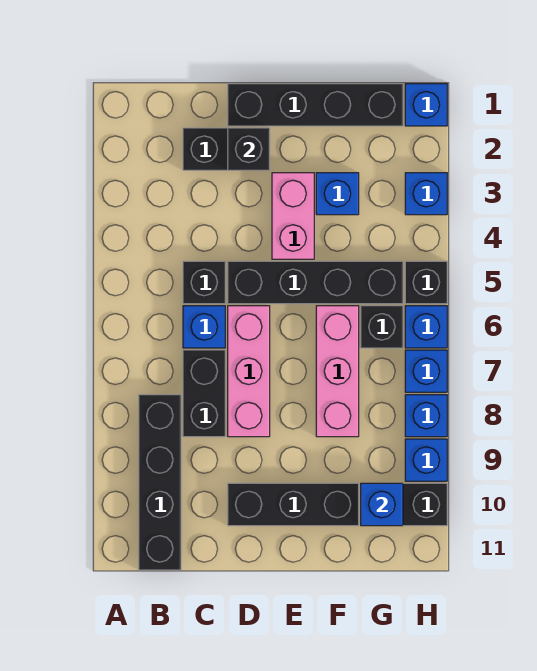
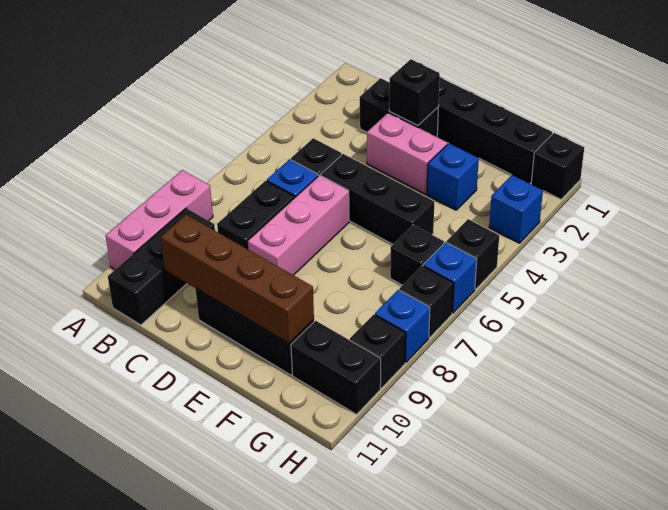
black 1x4 brick [139,395,181,570] -> black 1x3 brick [108,208,215,325]
none -> brown 1x4 brick [161,215,314,343]
black 1x4 brick [228,261,403,304] -> black 1x3 brick [321,154,434,244]
pink 1x2 brick [272,173,314,259] -> pink 1x2 brick turned to [367,113,447,194]
pink 1x3 brick [316,306,359,437] -> pink 1x3 brick moved to [106,170,213,269]
blue 1x1 brick [361,483,403,526] -> none
blue 1x1 brick [405,84,447,126] -> black 1x1 brick [531,133,584,199]
blue 1x1 brick [405,350,447,392] -> black 1x1 brick [399,266,454,337]
blue 1x1 brick [405,439,447,481] -> black 1x1 brick [350,315,406,388]

